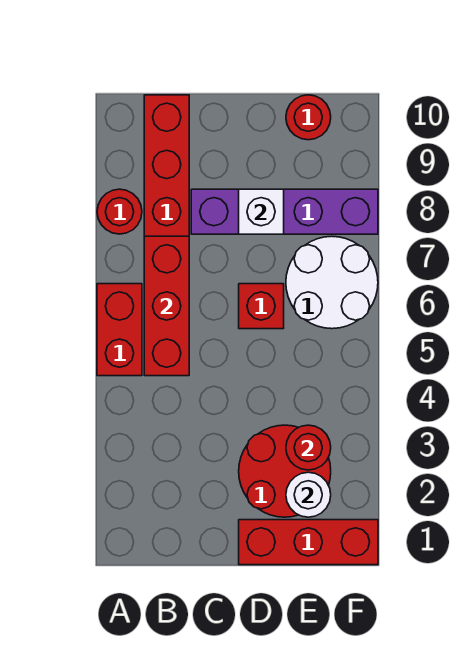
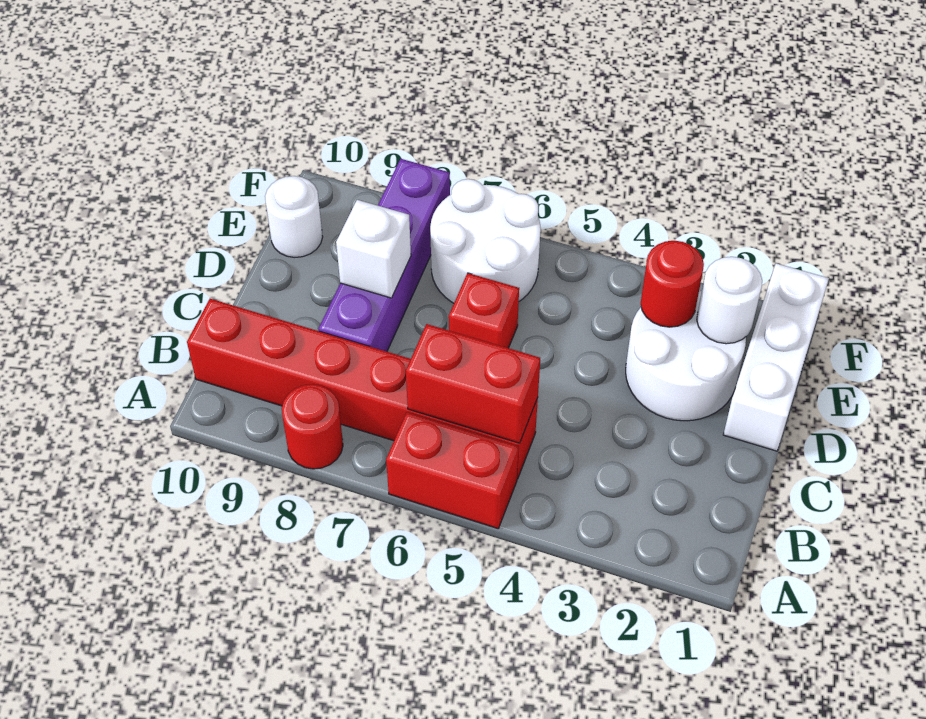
red 1x3 brick [144,236,189,376] -> red 1x2 brick [406,324,540,443]
red 1x3 brick [239,520,378,565] -> white 1x3 brick [723,263,829,451]
red 2x2 round brick [239,425,331,517] -> white 2x2 round brick [626,290,746,421]
red 1x1 round brick [286,95,331,140] -> white 1x1 round brick [265,176,323,257]

